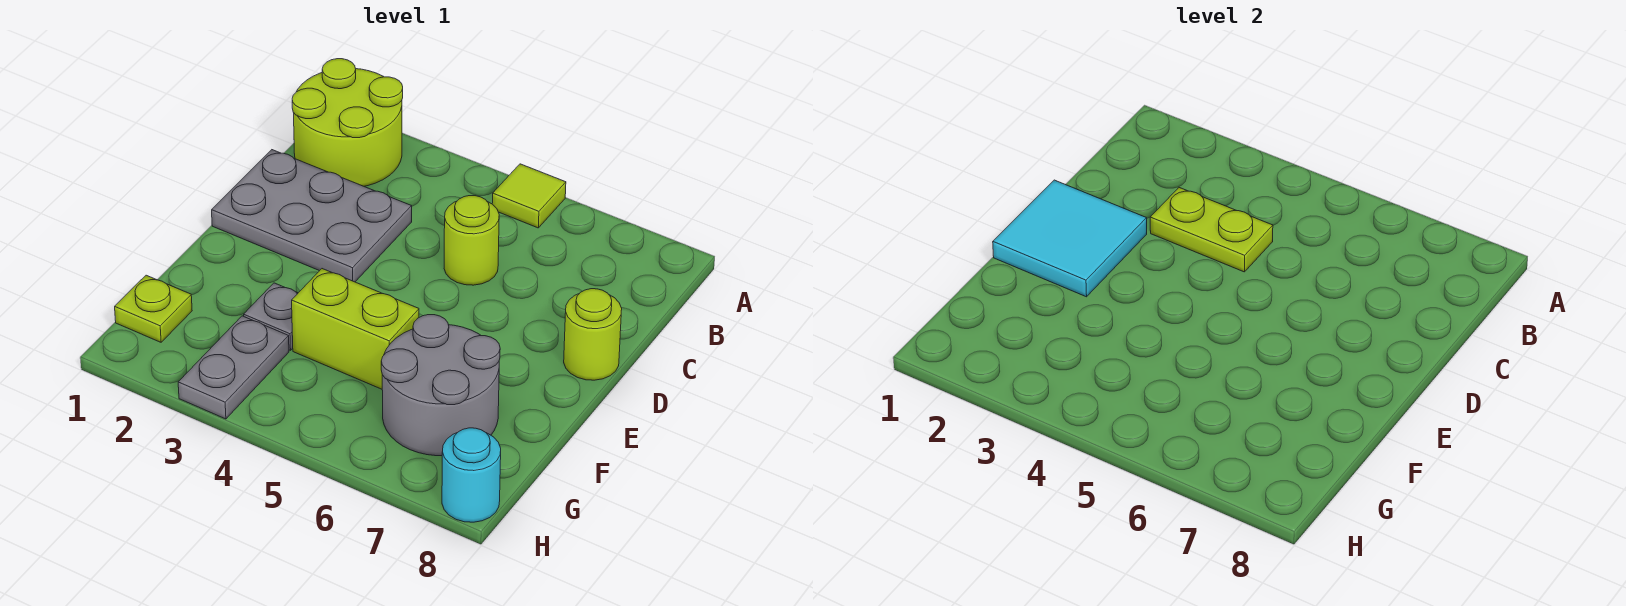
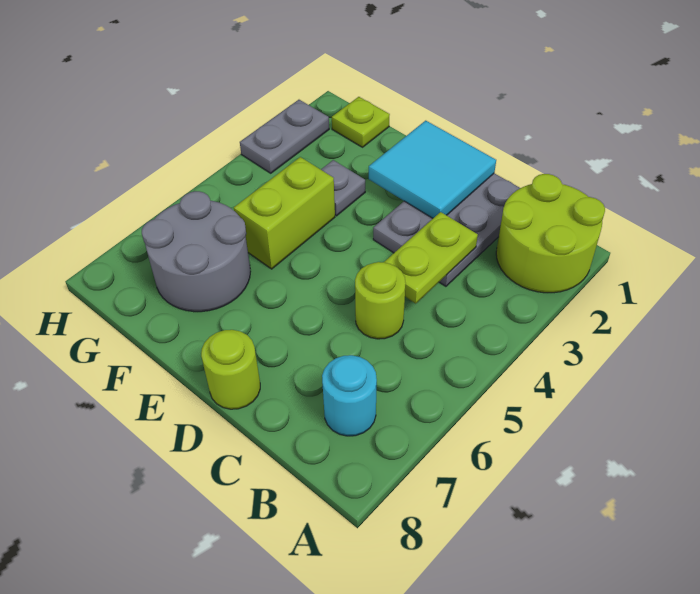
lime 1x1 tile [492,164,566,228] -> none
grey 1x2 plate [178,316,289,419] -> grey 1x2 plate turned to [240,100,329,173]
cyan 1x1 round brick [442,428,501,522] -> cyan 1x1 round brick moved to [322,355,377,436]

